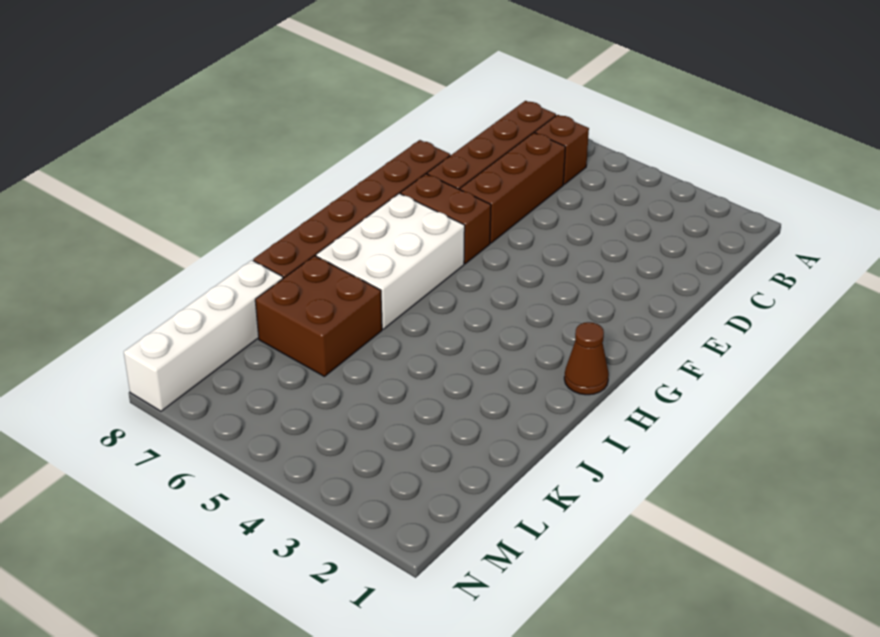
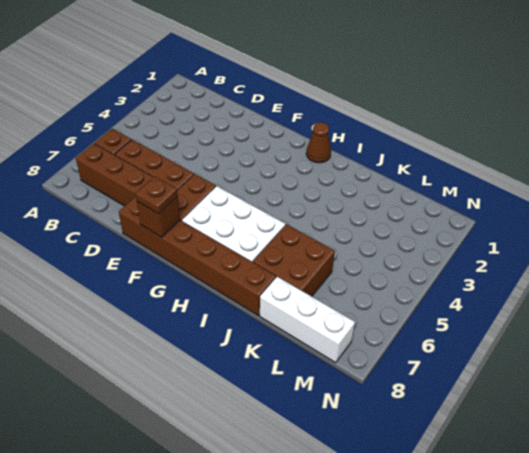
none -> brown 1x1 brick [137,197,180,237]
none -> brown 1x1 plate [136,176,178,214]
white 1x4 brick [124,260,283,411] -> white 1x3 brick [260,277,355,363]

